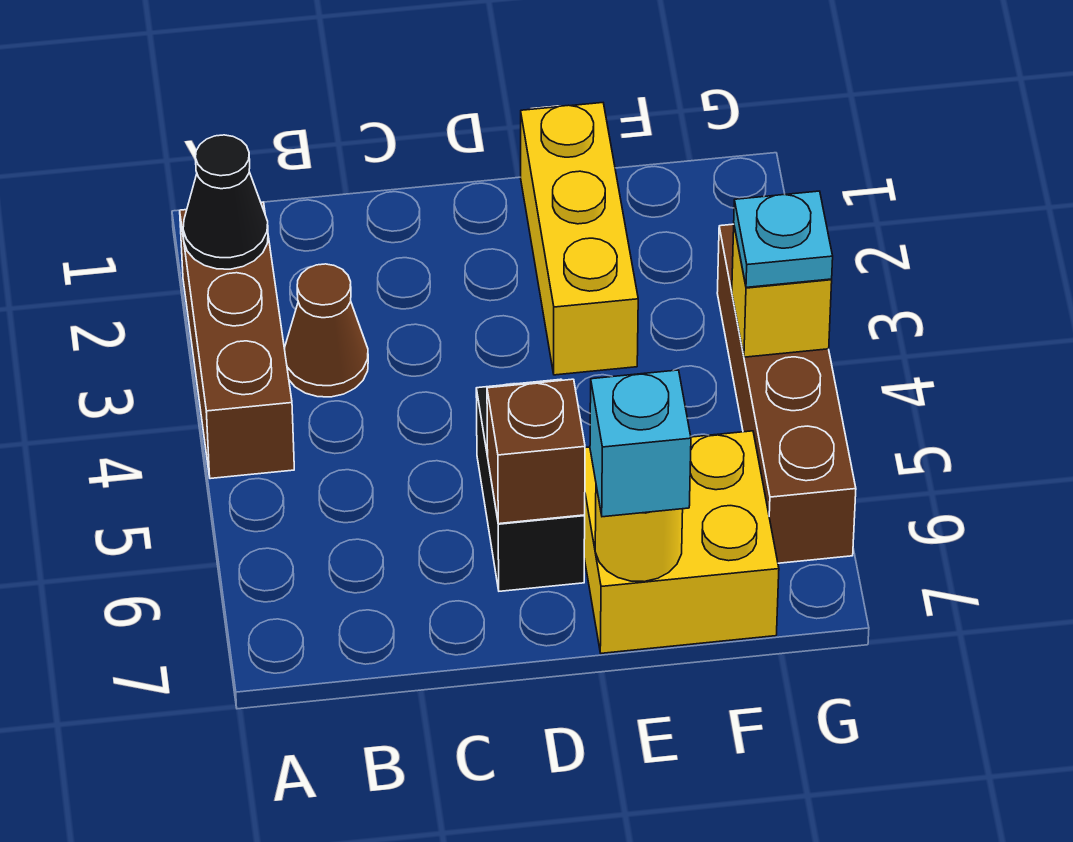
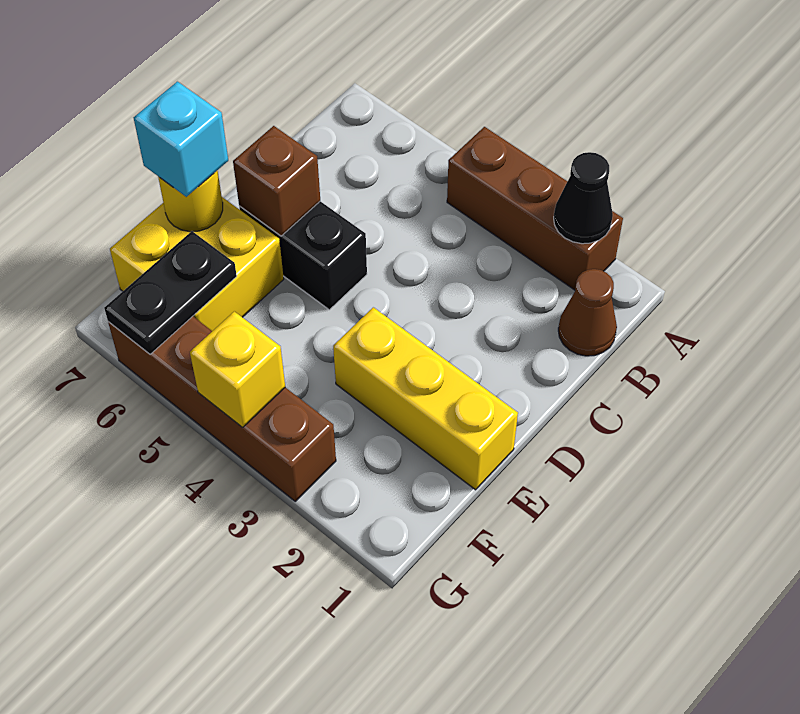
brown 1x1 cone [285,264,368,397] -> brown 1x1 cone moved to [558,269,617,356]
none -> black 1x2 plate [104,231,237,354]
cyan 1x1 plate [734,191,833,287] -> none

